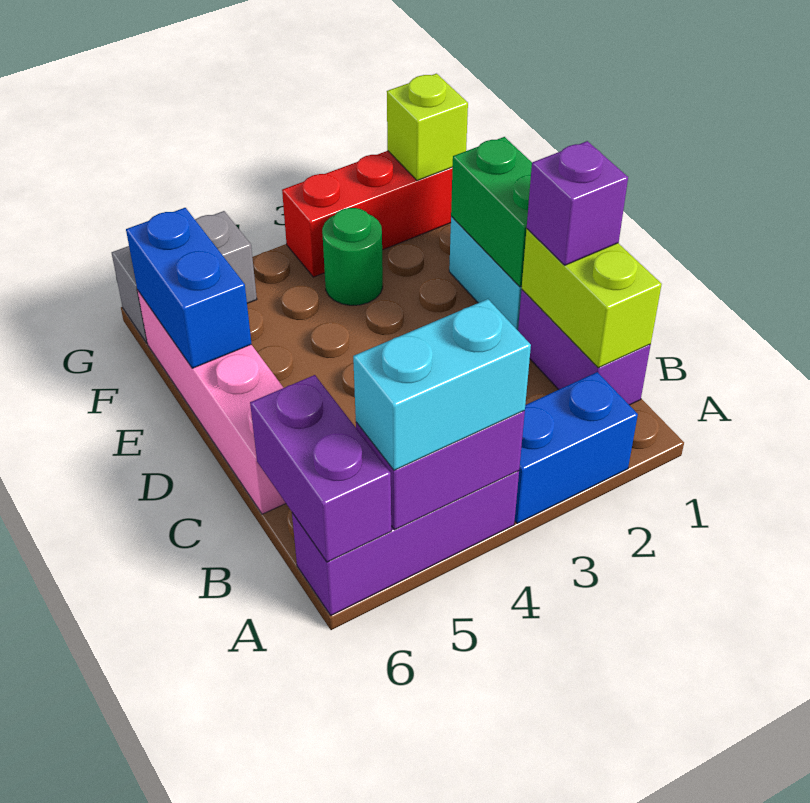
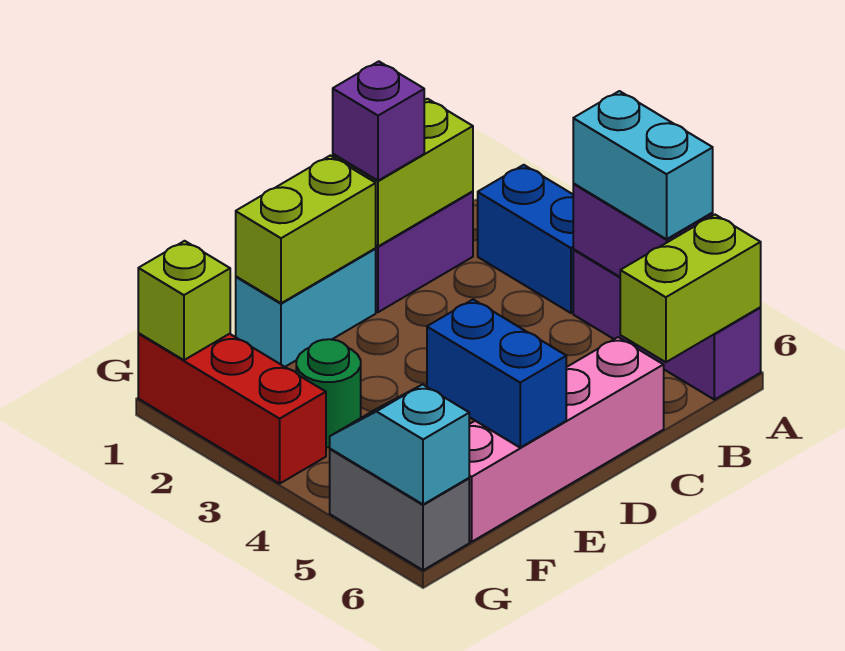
purple 1x2 brick [250,375,391,562] -> lime 1x2 brick [620,215,761,362]
green 1x2 brick [451,137,532,287] -> lime 1x2 brick [236,156,376,303]
blue 1x2 brick [126,208,252,368] -> blue 1x2 brick turned to [427,300,566,447]
none -> cyan 1x2 slope [330,384,469,505]

